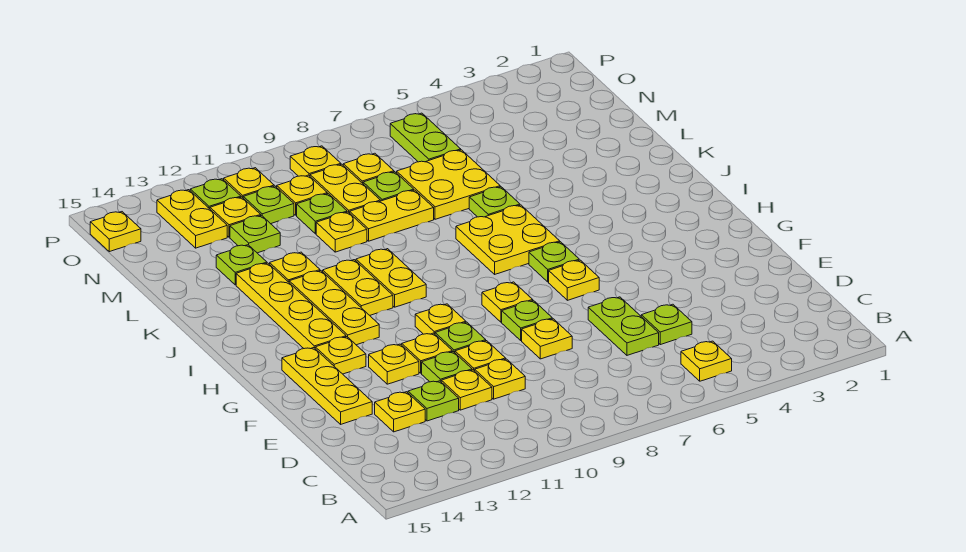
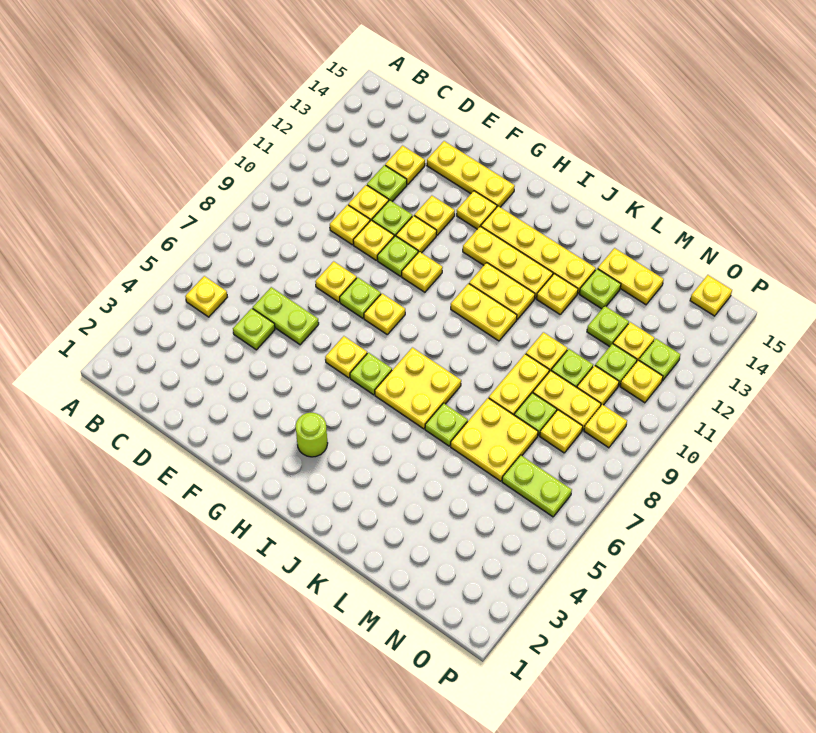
none -> lime 1x1 round brick [296,413,328,457]
yellow 1x2 plate [157,190,227,248] -> yellow 1x2 plate moved to [598,248,664,305]

